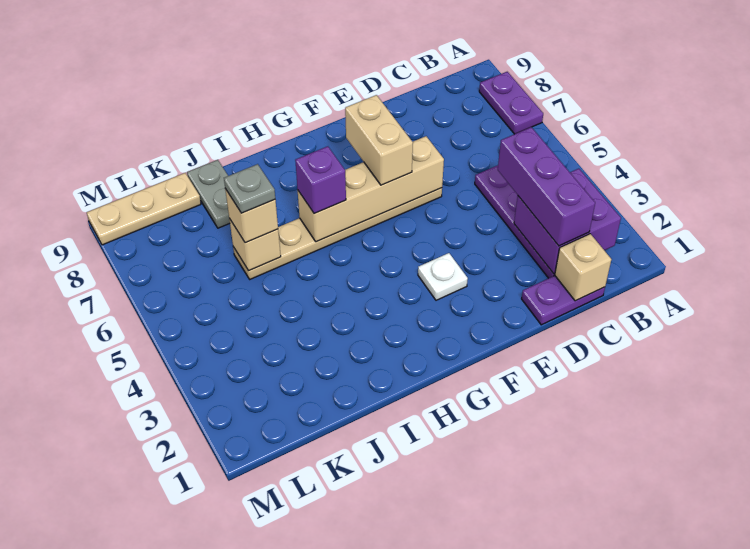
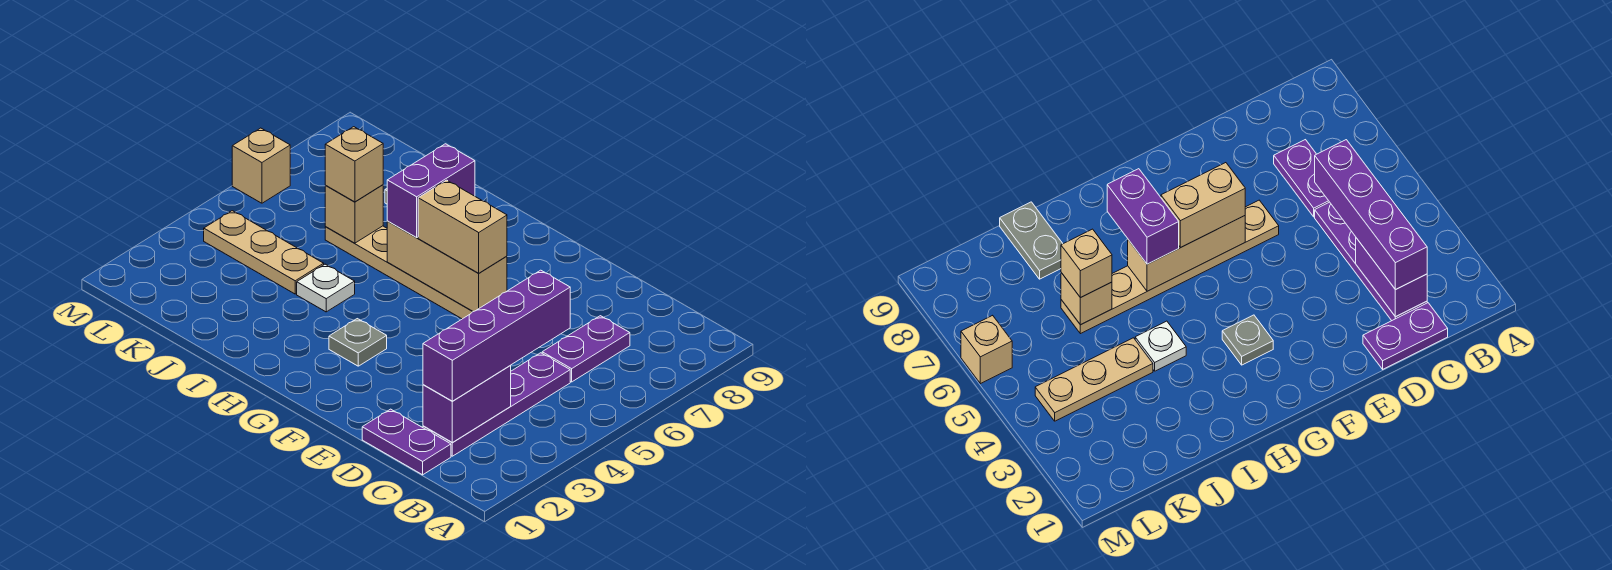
purple 1x2 plate [479,72,543,134] -> purple 1x2 plate moved to [542,316,630,382]
purple 2x2 brick [514,169,621,274] -> purple 1x2 brick [423,365,511,442]
tan 1x1 brick [555,234,611,301] -> tan 1x1 brick moved to [232,128,290,203]
purple 1x3 brick [498,127,595,246] -> purple 1x4 brick [423,270,570,401]
tan 1x4 brick [298,136,444,242] -> tan 1x3 brick [387,221,507,312]
white 1x1 plate [418,253,468,300] -> white 1x1 plate moved to [297,264,355,312]
tan 1x2 brick [345,95,413,185] -> tan 1x2 brick turned to [418,180,507,273]
purple 1x1 brick [295,146,346,214] -> purple 1x2 brick [387,144,475,237]
grey 1x1 plate [224,164,275,213] -> grey 1x1 plate moved to [329,319,387,366]
tan 1x3 plate [87,173,201,245] -> tan 1x3 plate moved to [204,211,324,294]

